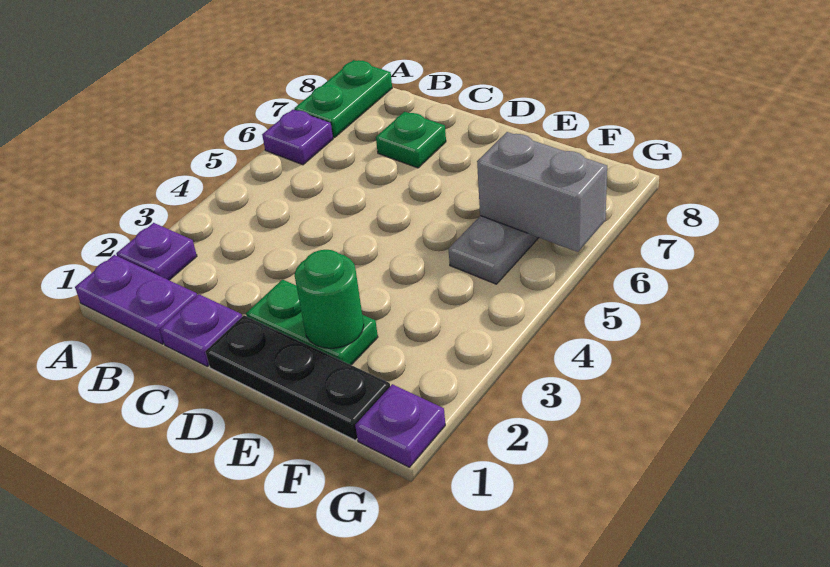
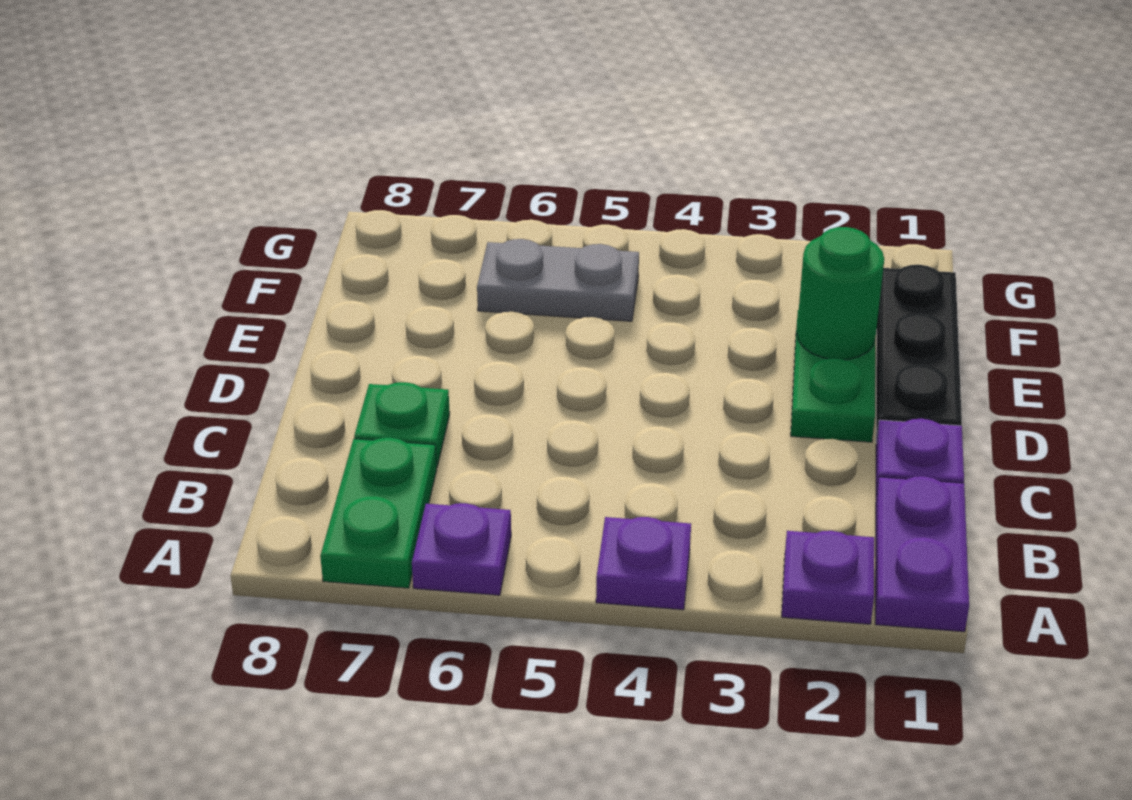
green 1x2 plate [294,60,392,138] -> green 1x2 plate turned to [320,438,437,588]
grey 1x2 brick [477,132,607,252] -> none
purple 1x1 plate [355,384,445,467] -> purple 1x1 plate moved to [596,517,691,610]

